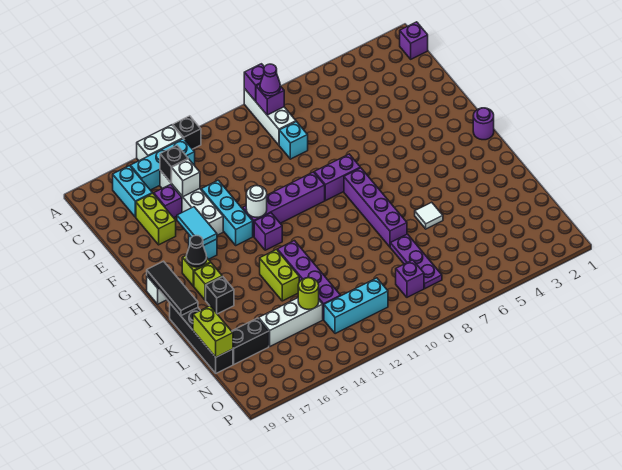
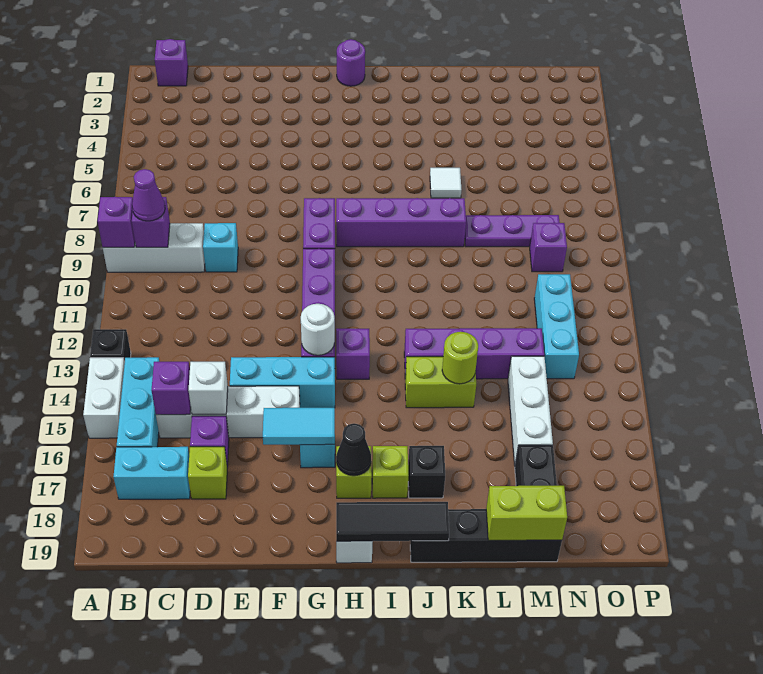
black 1x1 brick [160,145,188,183] -> purple 1x1 brick [152,362,191,415]
lime 1x2 brick [136,193,176,245] -> lime 1x1 brick [188,447,227,499]
lime 1x1 round brick [298,278,319,309] -> lime 1x1 round brick moved to [442,332,478,384]

